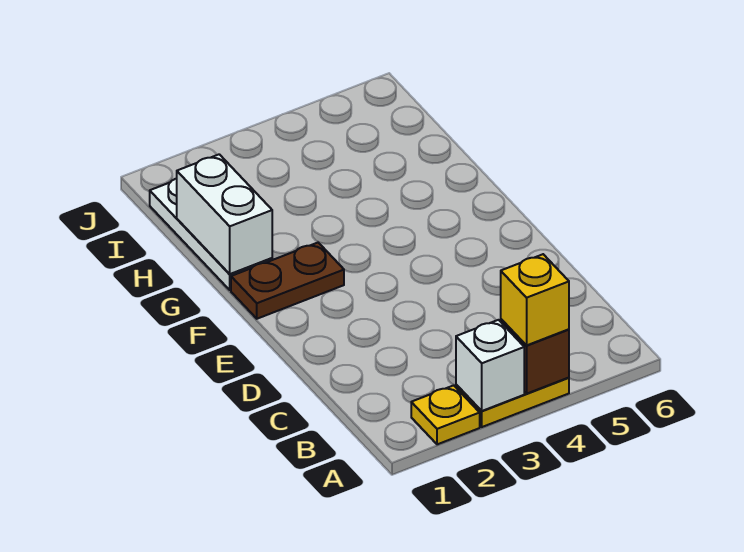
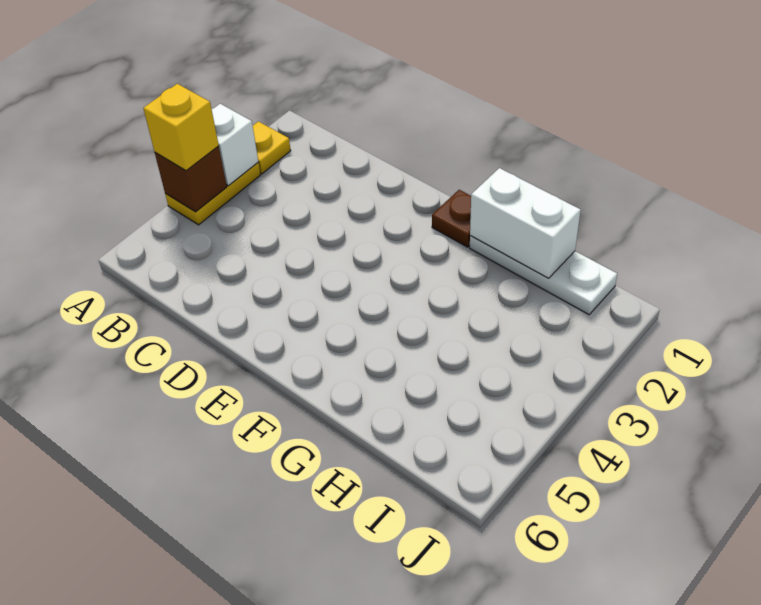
brown 1x2 plate [231,243,344,319] -> brown 1x1 plate [432,190,471,247]

